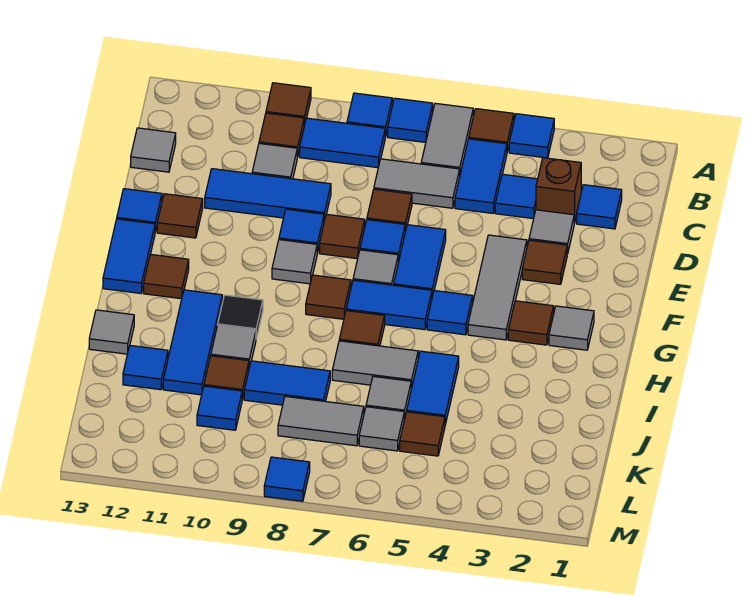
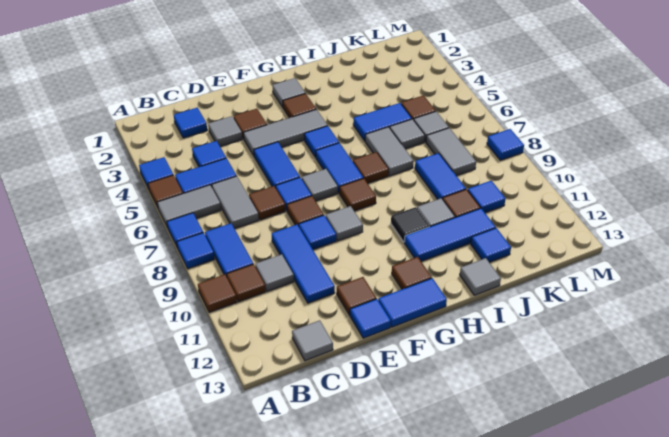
brown 1x1 brick [536,158,581,223] -> none
blue 1x2 tile [394,225,446,296] -> blue 1x2 tile turned to [254,142,300,188]

